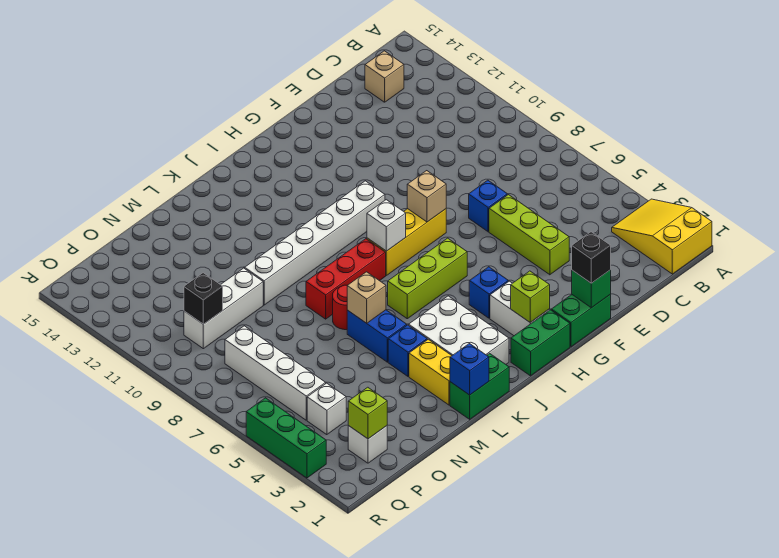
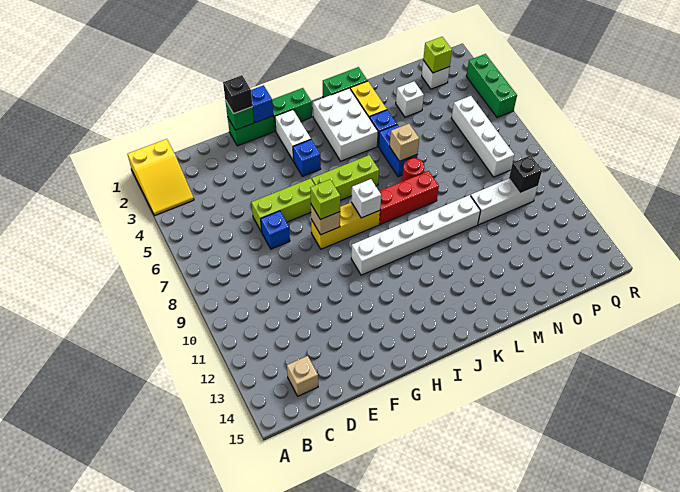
lime 1x3 brick [489,195,569,275] -> lime 1x3 brick turned to [251,178,315,232]
lime 1x1 brick [511,271,550,322] -> lime 1x1 brick moved to [310,179,340,220]
blue 1x1 brick [450,344,489,395] -> blue 1x1 brick moved to [251,85,273,123]
white 1x1 brick [307,383,346,435] -> white 1x1 brick moved to [396,81,424,117]

